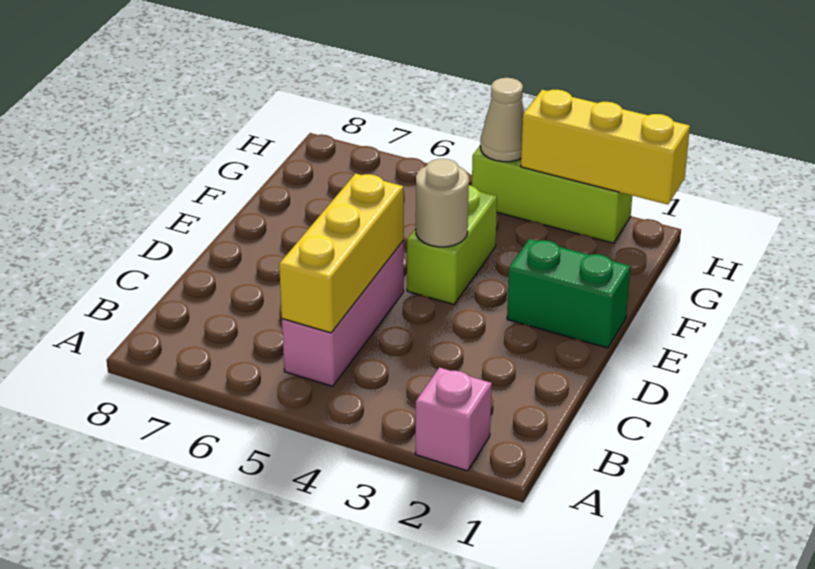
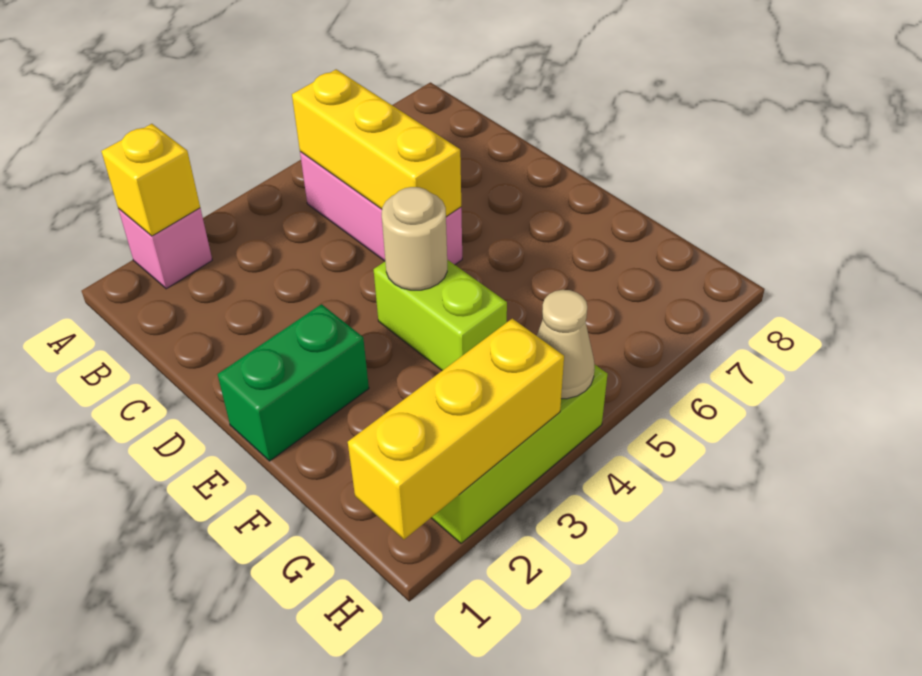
none -> yellow 1x1 brick [101,124,200,236]

